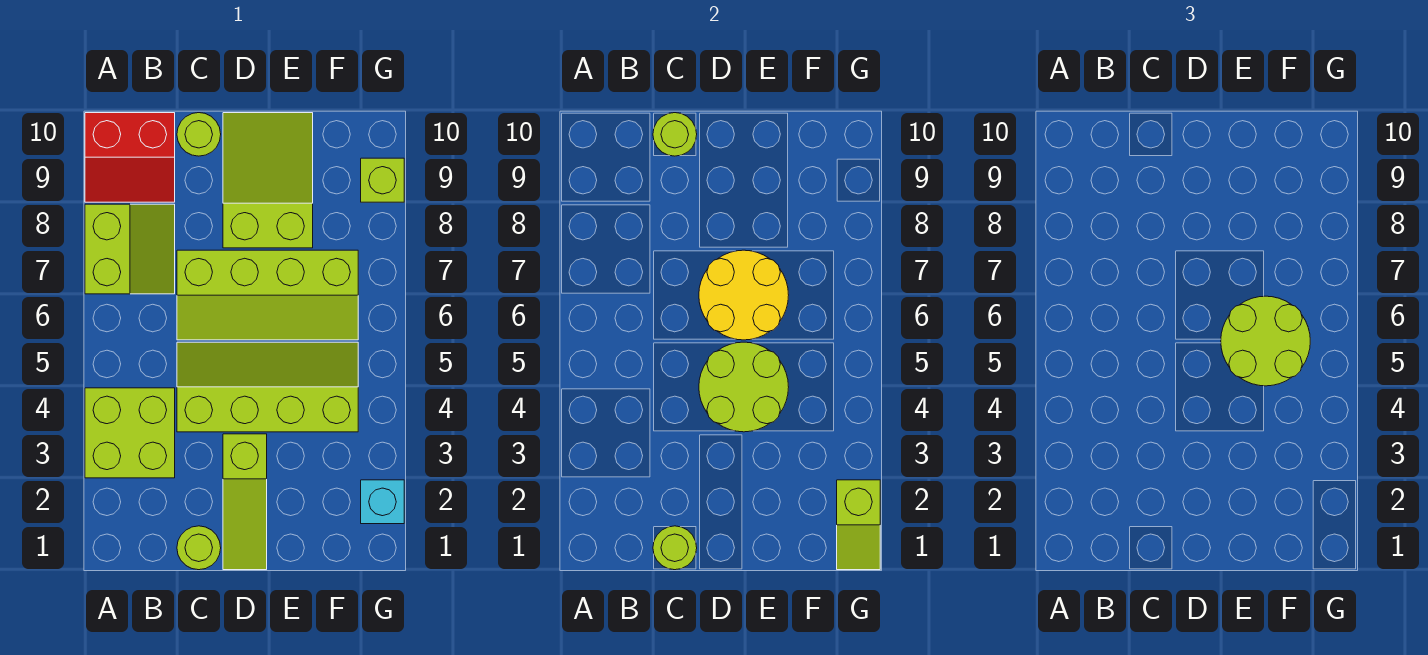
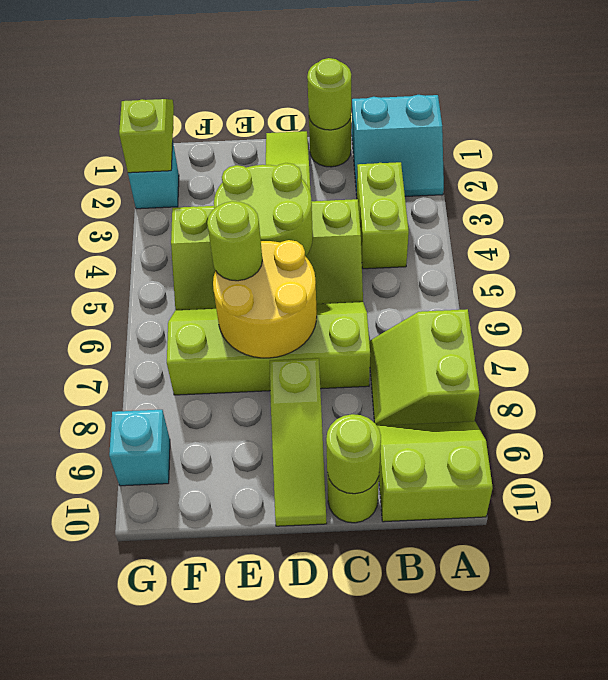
none -> cyan 2x2 slope [352,95,444,197]
lime 2x2 brick [85,388,175,478] -> lime 1x2 brick [357,162,409,269]
red 2x2 slope [85,113,175,202] -> lime 2x2 slope [377,421,493,522]
lime 2x3 slope [223,113,313,248] -> lime 1x3 slope [270,358,327,526]
lime 2x2 round brick [1221,296,1310,386] -> lime 1x1 round brick [207,201,262,281]
lime 1x1 brick [361,158,404,202] -> cyan 1x1 brick [109,410,170,486]

